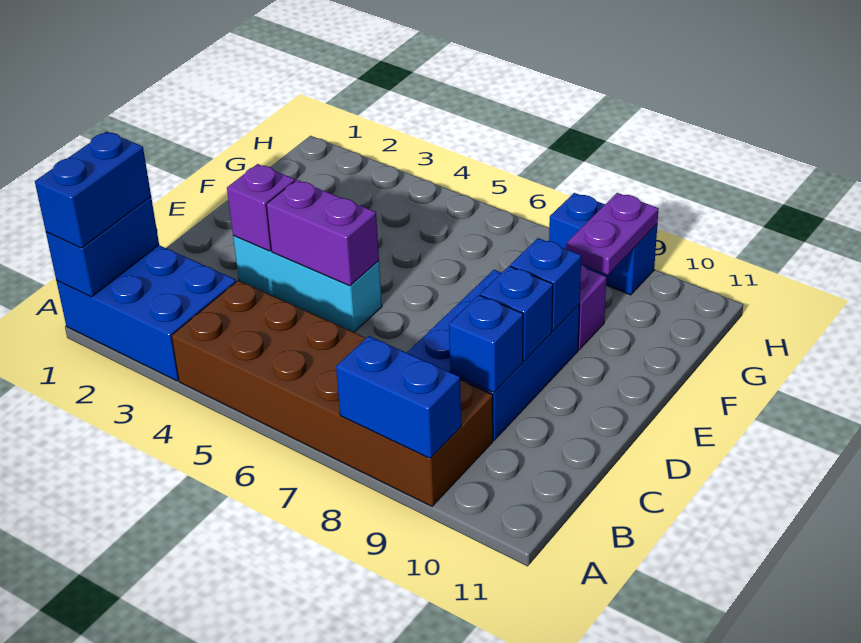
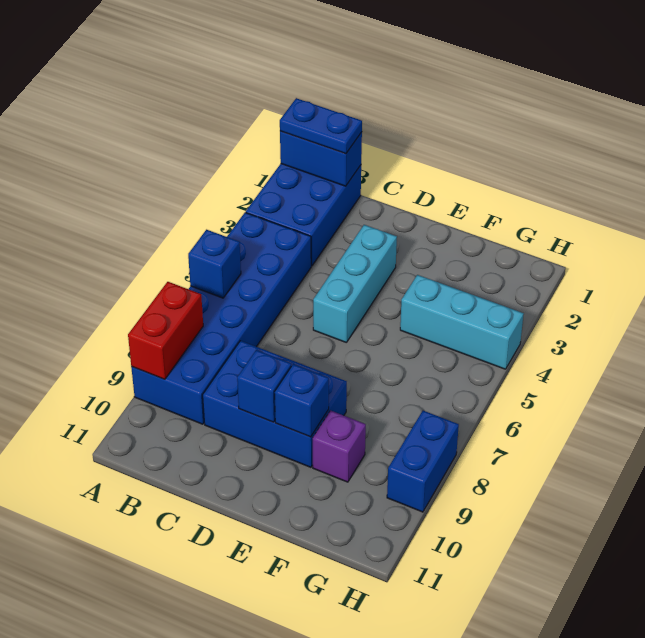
blue 1x2 brick [35,131,151,248] -> blue 1x2 plate [280,98,362,154]
brown 2x6 brick [171,281,493,506] -> blue 2x6 brick [131,212,311,424]
blue 1x2 brick [336,336,461,458] -> red 1x2 brick [128,282,203,379]
blue 1x1 brick [449,295,523,392] -> blue 1x1 brick moved to [188,230,241,298]
purple 1x1 brick [227,164,295,251] -> none
purple 1x2 brick [266,180,379,286] -> none
none -> cyan 1x3 brick [400,275,524,369]
purple 1x2 plate [566,193,659,275] -> none

